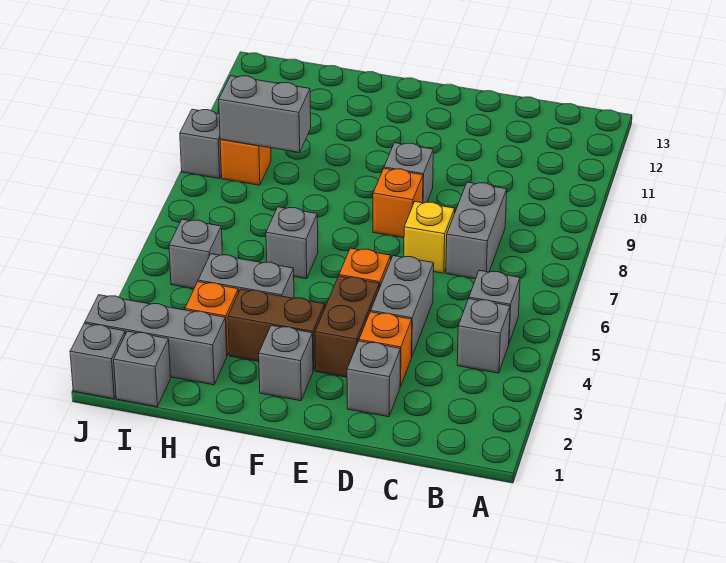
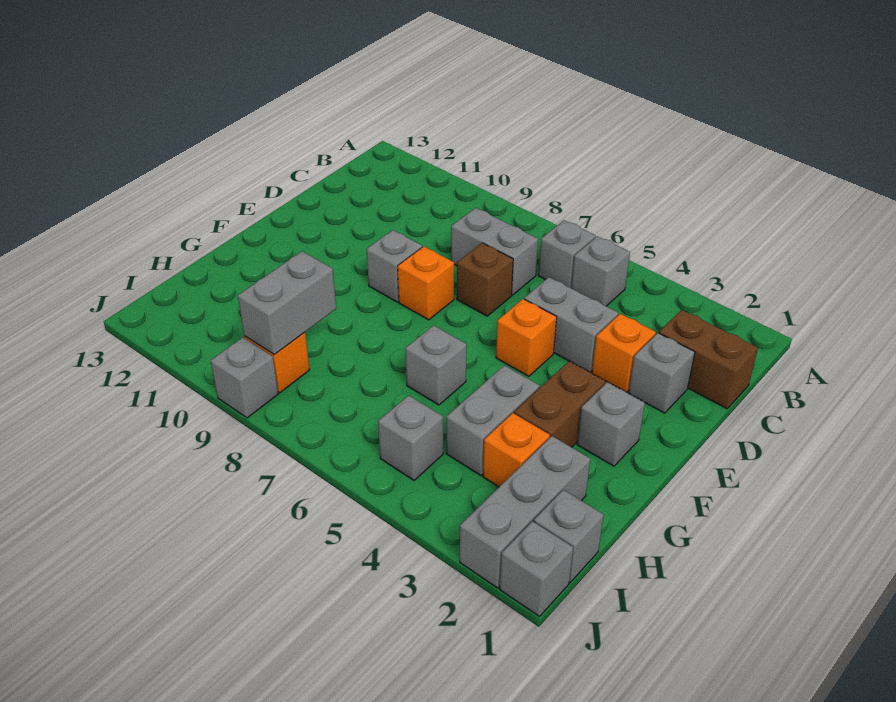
grey 1x1 brick [457,299,510,373] -> grey 1x1 brick moved to [538,220,596,288]
yellow 1x1 brick [404,202,455,273] -> brown 1x1 brick [457,243,513,316]
brown 1x2 brick [315,276,379,377] -> brown 1x2 brick moved to [659,310,758,409]

